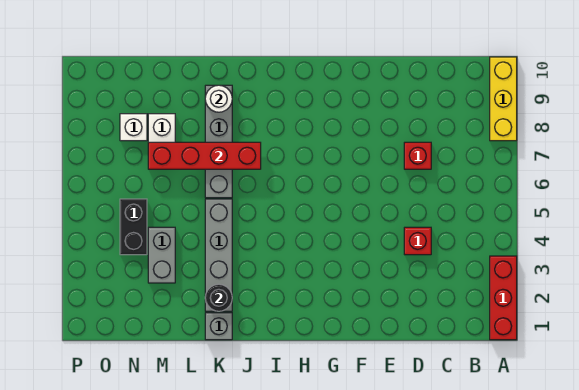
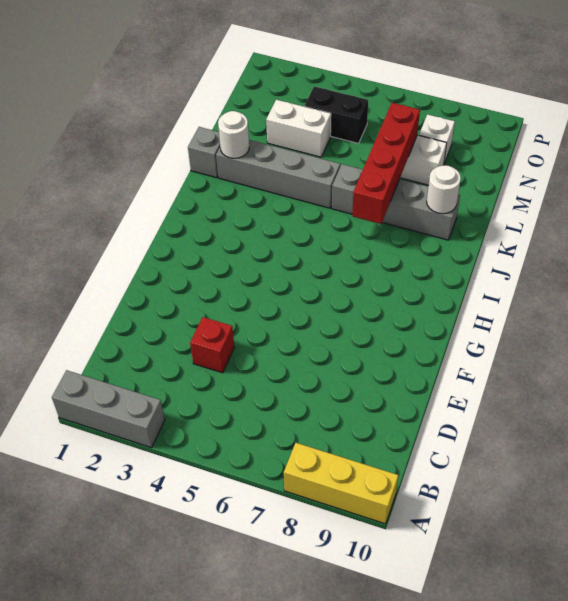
red 1x3 brick [490,256,517,340] -> grey 1x3 brick [52,370,165,448]
red 1x1 brick [404,142,431,169] -> none
black 1x1 round brick [205,284,232,311] -> white 1x1 round brick [218,111,249,158]
grey 1x2 brick [148,227,175,283] -> white 1x2 brick [266,100,331,157]

